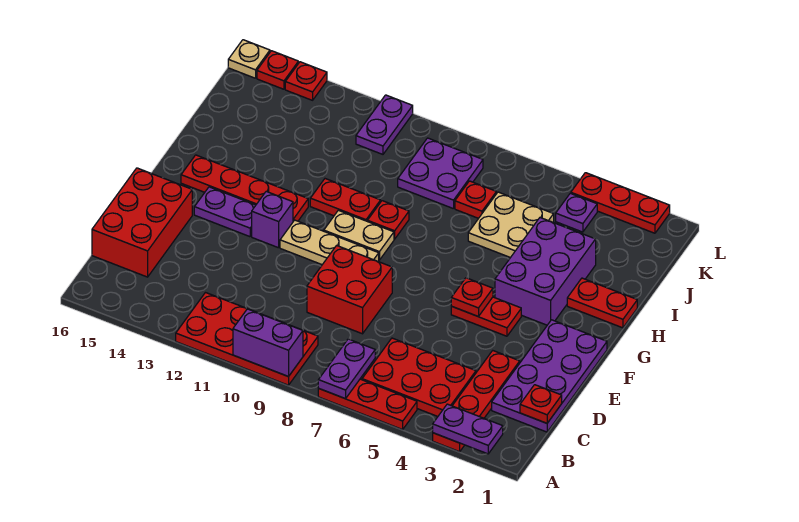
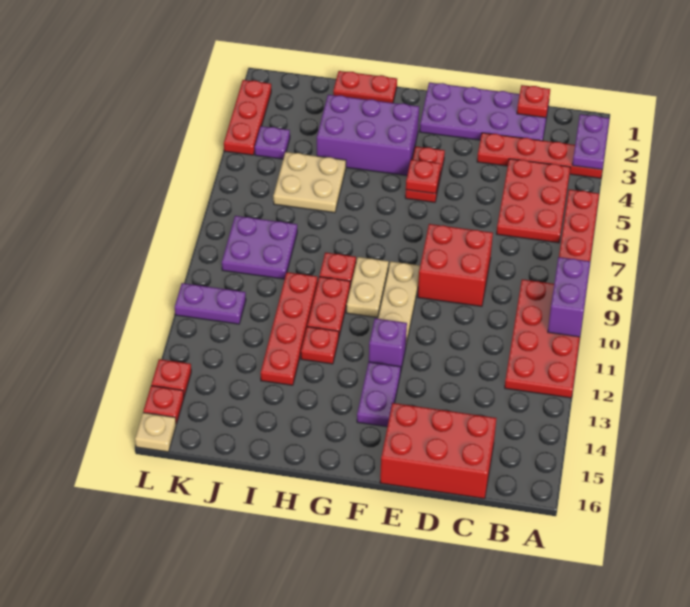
purple 1x2 plate [318,339,375,399] -> none
red 1x4 plate [181,155,308,221] -> red 1x4 plate moved to [261,272,318,385]
red 1x2 plate [567,278,637,328] -> red 1x2 plate turned to [333,71,397,103]
red 1x1 plate [455,181,496,218] -> red 1x1 plate moved to [301,327,339,364]

